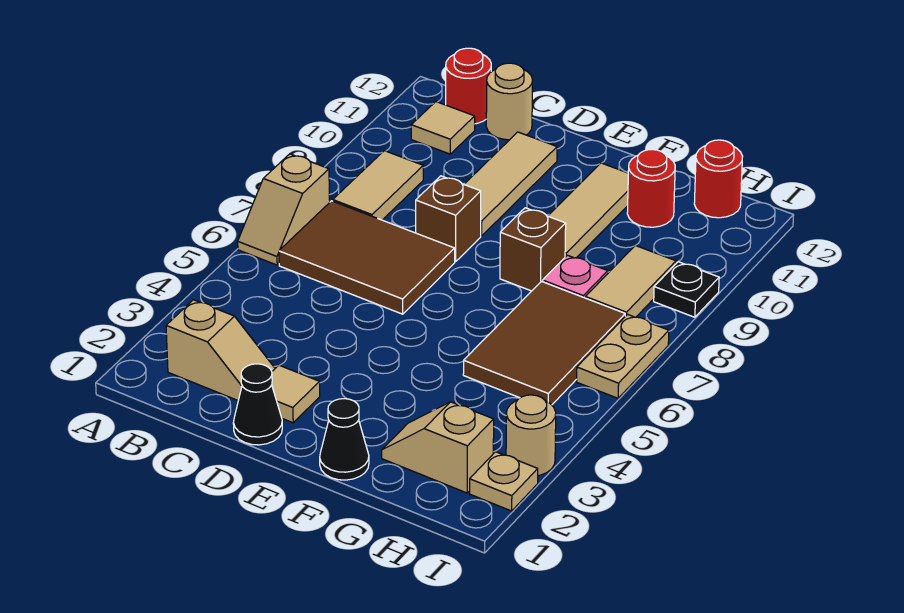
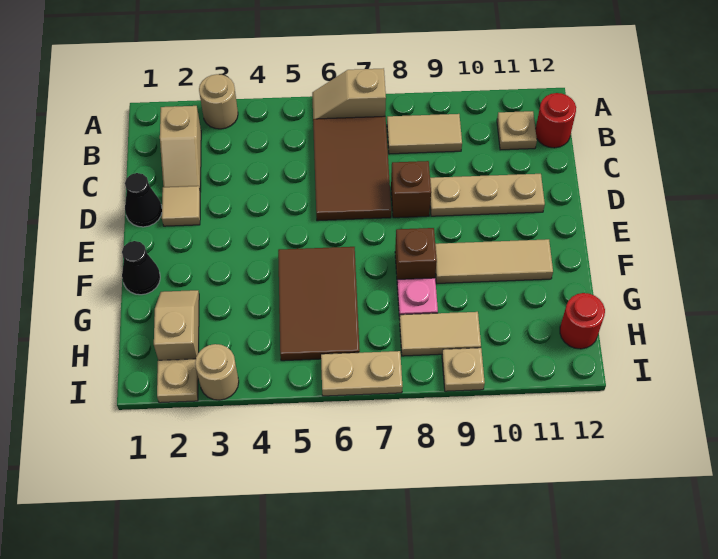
tan 1x1 tile [411,102,475,154] -> tan 1x1 plate [497,111,537,150]
tan 1x1 round brick [486,63,533,140] -> tan 1x1 round brick moved to [199,74,238,129]
tan 1x3 tile [464,132,557,236] -> tan 1x3 plate [430,174,545,216]
brown 2x3 tile [463,281,625,405] -> brown 2x3 tile turned to [278,247,360,361]
red 1x1 round brick [627,149,675,227] -> none
black 1x1 plate [654,262,719,317] -> tan 1x1 plate [442,348,485,391]

